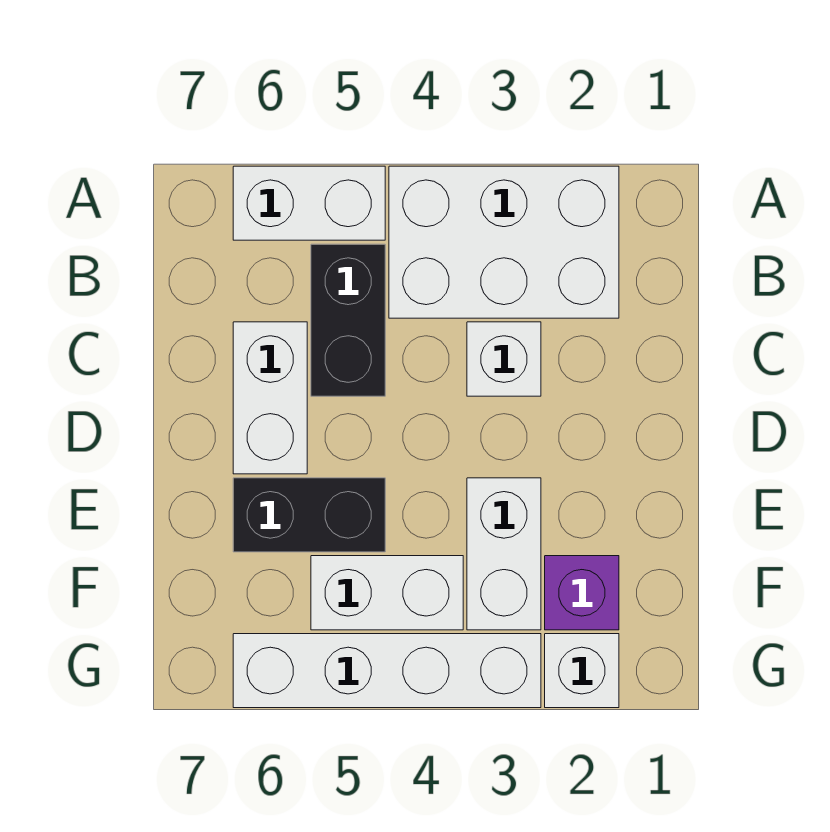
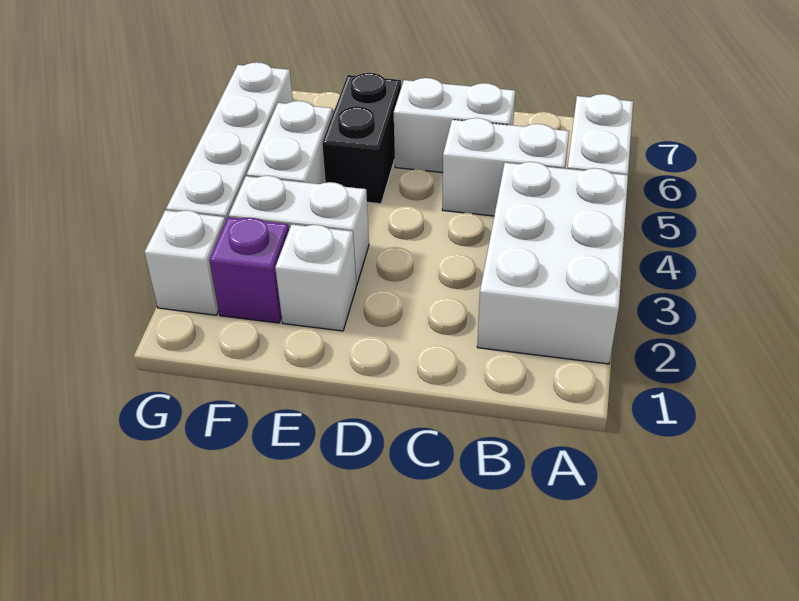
black 1x2 brick [311,244,385,396] -> white 1x2 brick [442,118,569,216]
white 1x1 brick [467,322,541,396] -> white 1x1 brick moved to [275,225,356,331]

